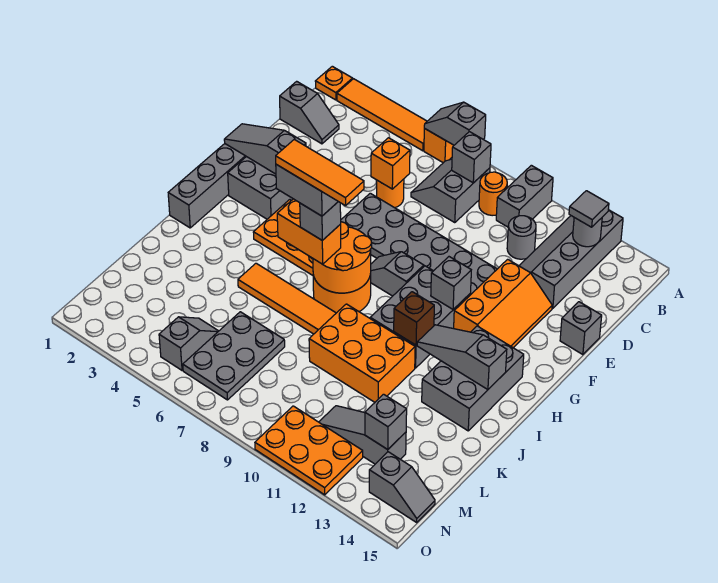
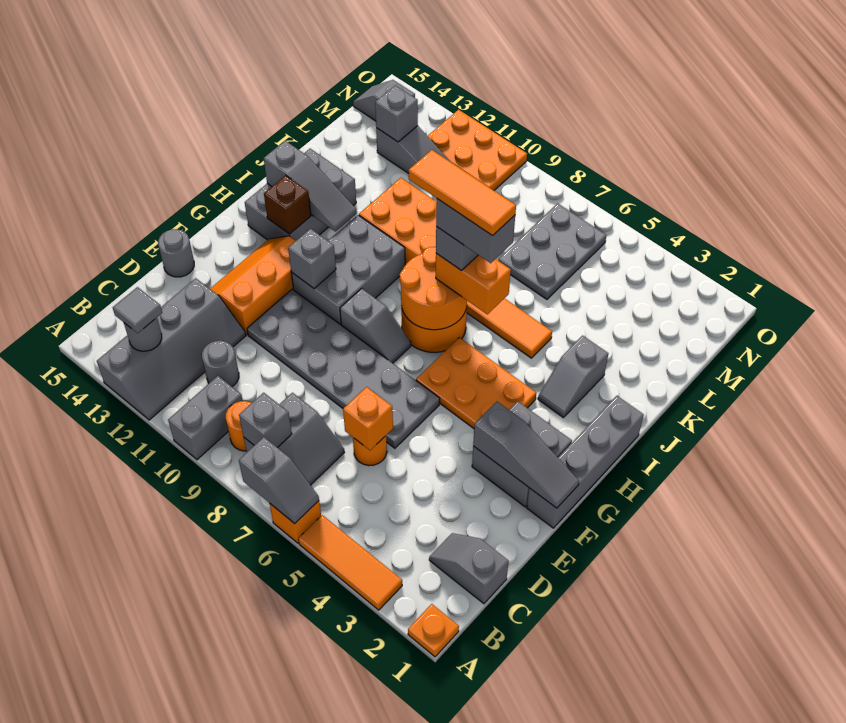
orange 1x4 tile [337,79,427,151] -> orange 1x3 tile [298,515,402,610]
grey 1x1 brick [560,302,602,355] -> grey 1x1 round brick [158,229,194,277]
brown 1x1 brick [394,292,434,345] -> brown 1x1 brick moved to [264,175,311,234]
grey 1x2 slope [159,317,218,370] -> grey 1x2 slope moved to [538,336,608,418]

